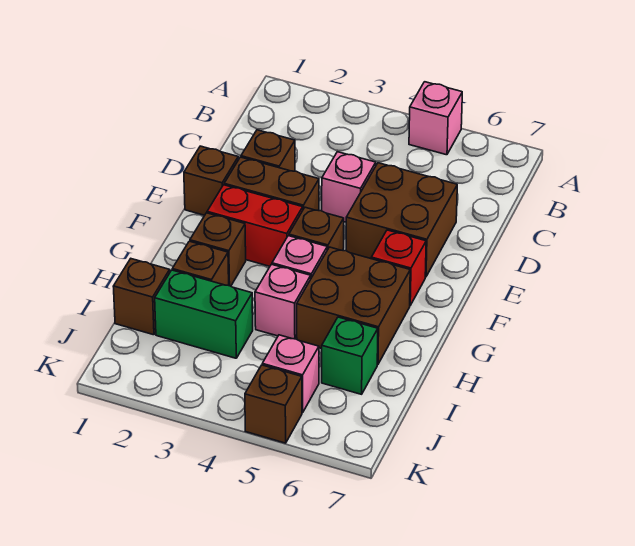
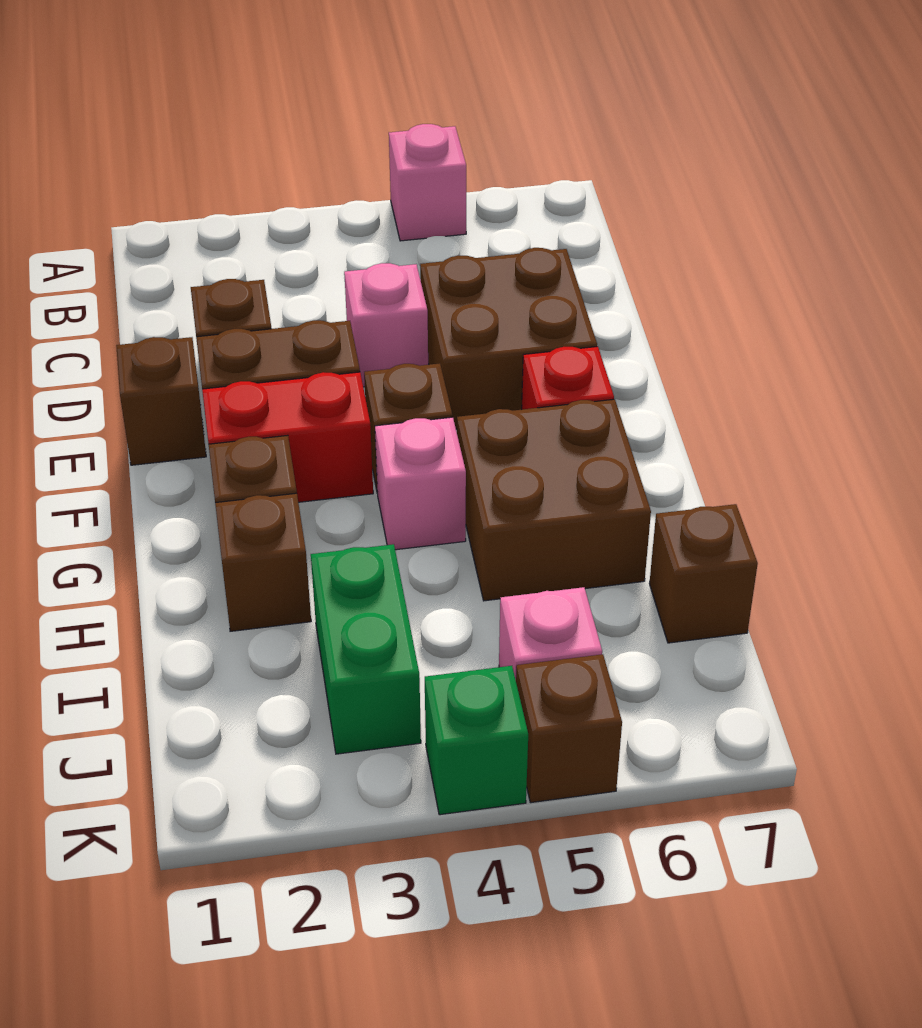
pink 1x1 brick [255,264,311,339] -> none
brown 1x1 brick [113,259,170,335] -> brown 1x1 brick moved to [649,504,758,643]
green 1x2 brick [155,270,253,358] -> green 1x2 brick turned to [311,544,421,754]
green 1x1 brick [322,317,378,394] -> green 1x1 brick moved to [425,666,528,815]

